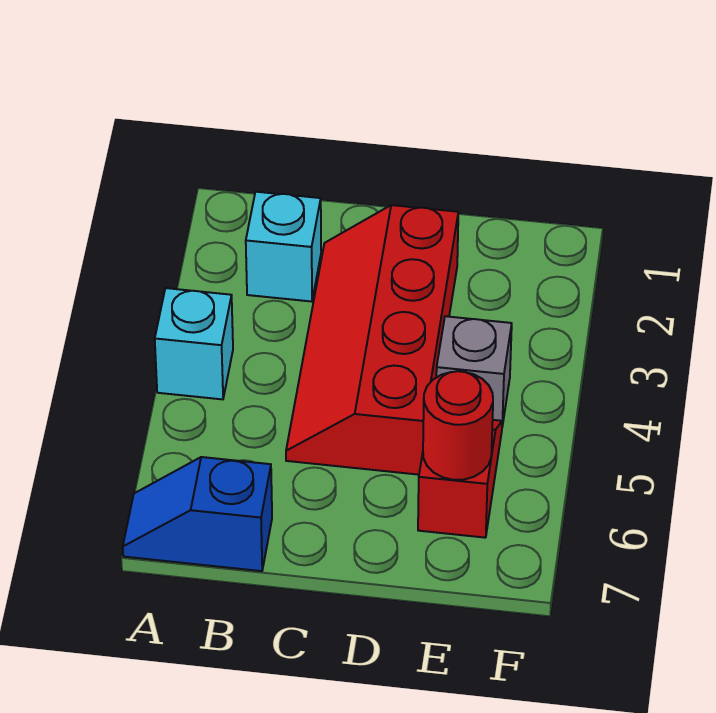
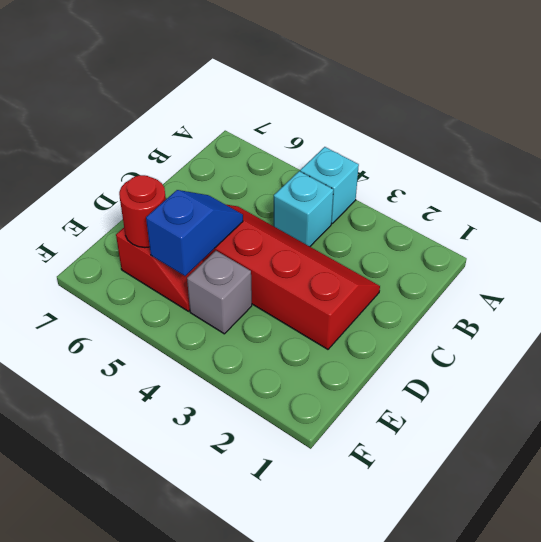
blue 1x2 slope [123,457,272,571] -> blue 1x2 slope moved to [146,190,243,276]
cyan 1x1 brick [246,192,321,302] -> cyan 1x1 brick moved to [274,171,333,246]

